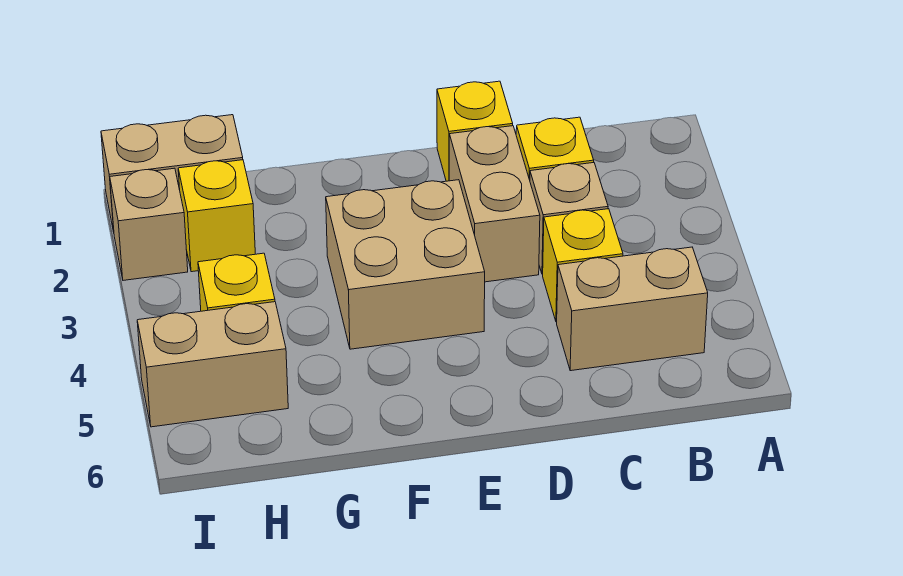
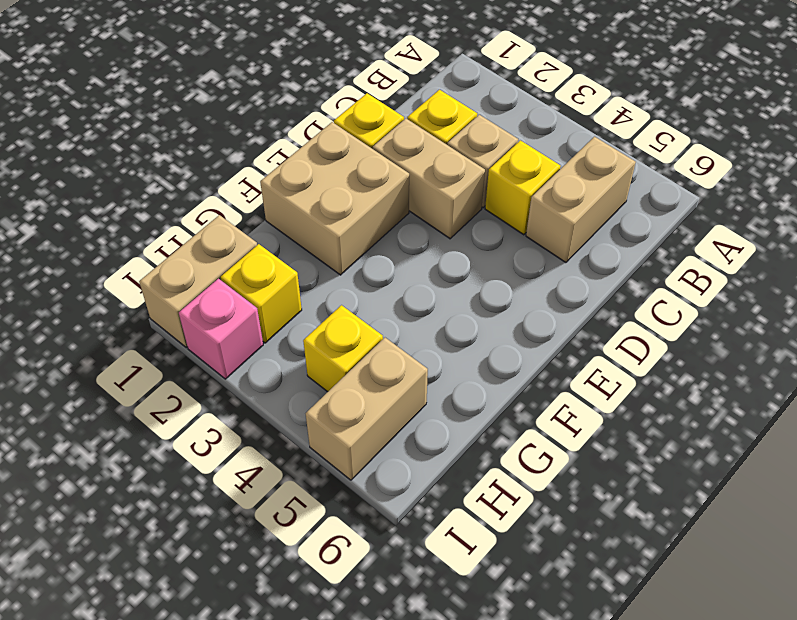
tan 2x2 brick [326,180,485,349] -> tan 2x2 brick moved to [260,122,409,275]
tan 1x1 brick [110,168,188,280] -> pink 1x1 brick [179,279,263,379]

